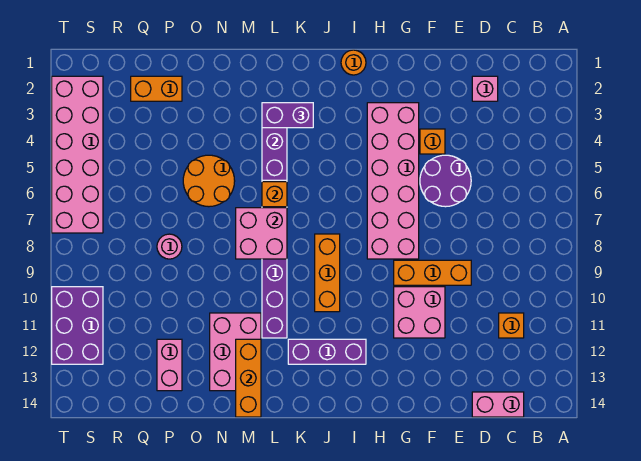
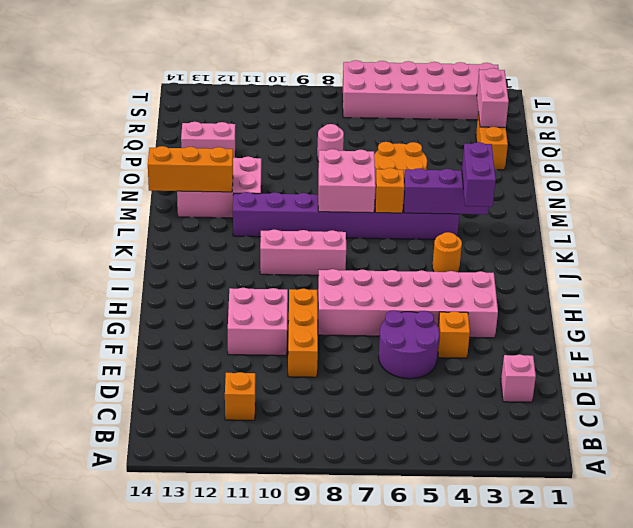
pink 1x2 brick [472,392,524,417] -> pink 1x2 brick moved to [477,68,509,127]
orange 1x1 round brick [341,50,366,75] -> orange 1x1 round brick moved to [432,232,462,272]
purple 1x3 brick [288,339,366,364] -> none
orange 1x3 brick [315,234,340,312] -> pink 1x3 brick [260,229,346,275]
purple 2x3 brick [52,287,103,364] -> none

